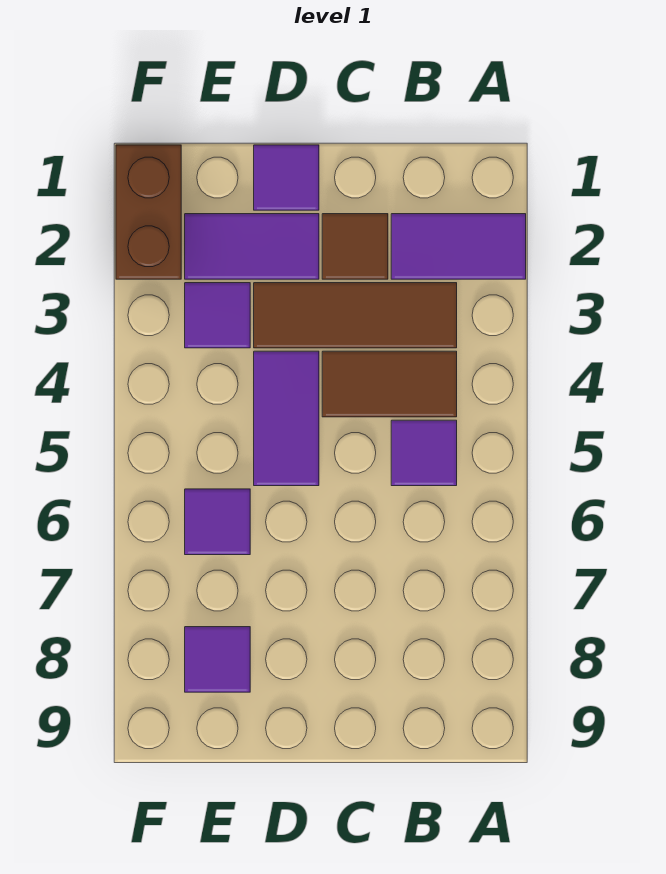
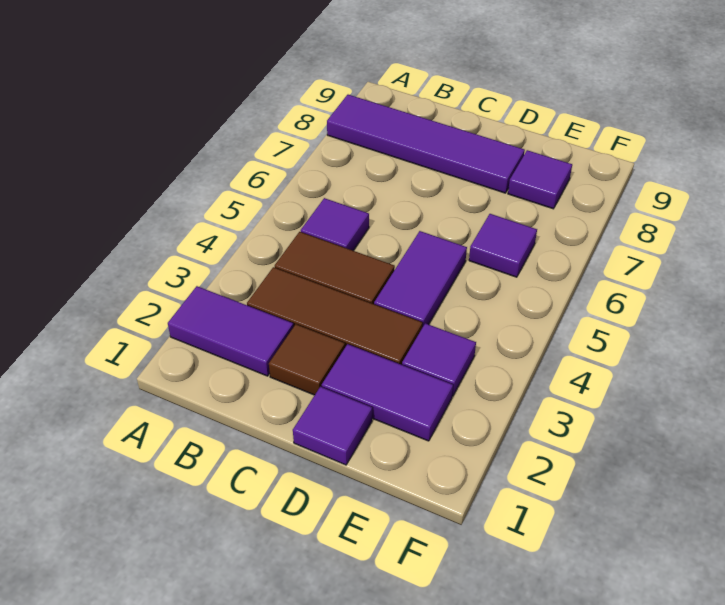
none -> purple 1x4 tile [327,95,525,193]
brown 1x2 brick [116,145,181,279] -> none

